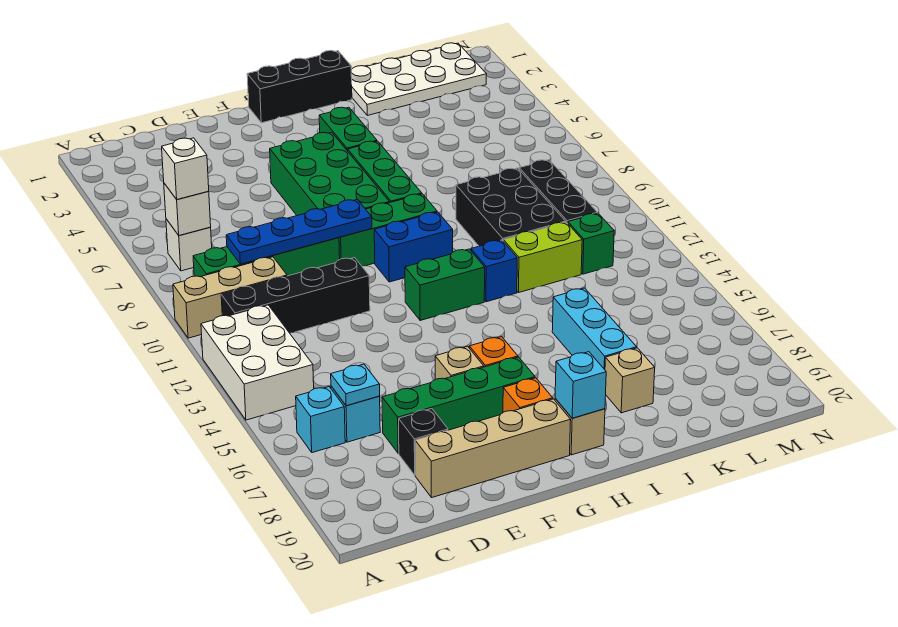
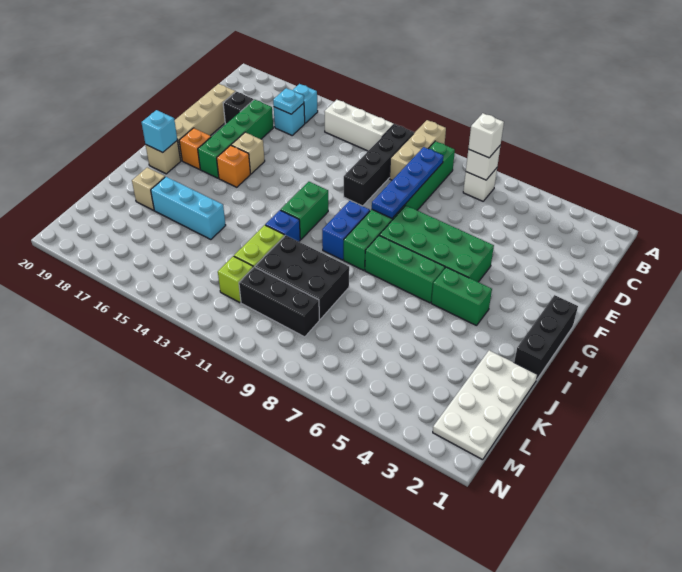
white 2x3 brick [201,305,314,420] -> white 1x3 brick [324,100,394,151]
green 1x1 brick [568,213,614,274] -> lime 1x1 brick [218,256,253,303]

